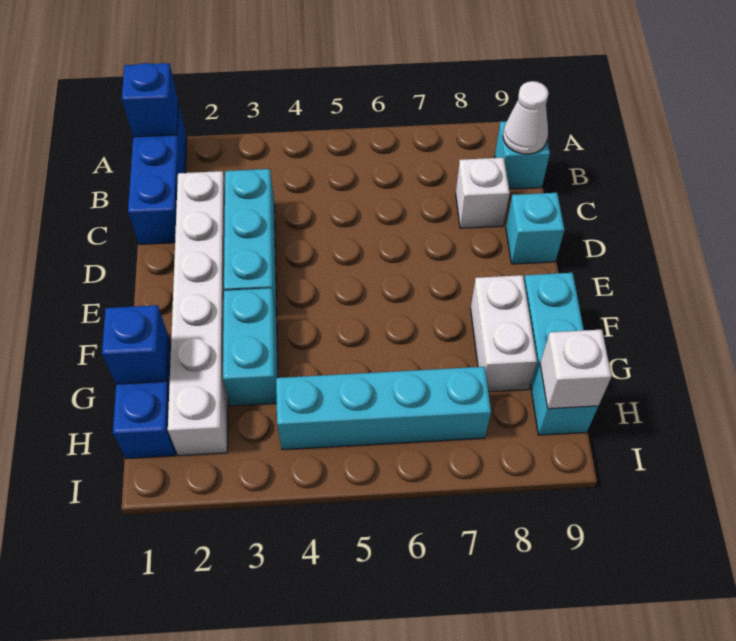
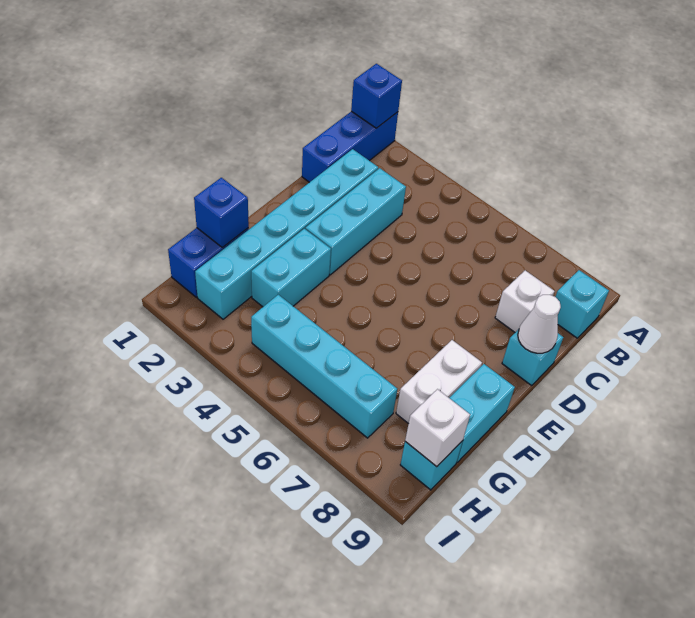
white 1x1 cone [503,81,549,154] -> white 1x1 cone moved to [518,295,561,353]
white 1x6 brick [168,171,228,456] -> cyan 1x6 brick [195,149,378,319]

